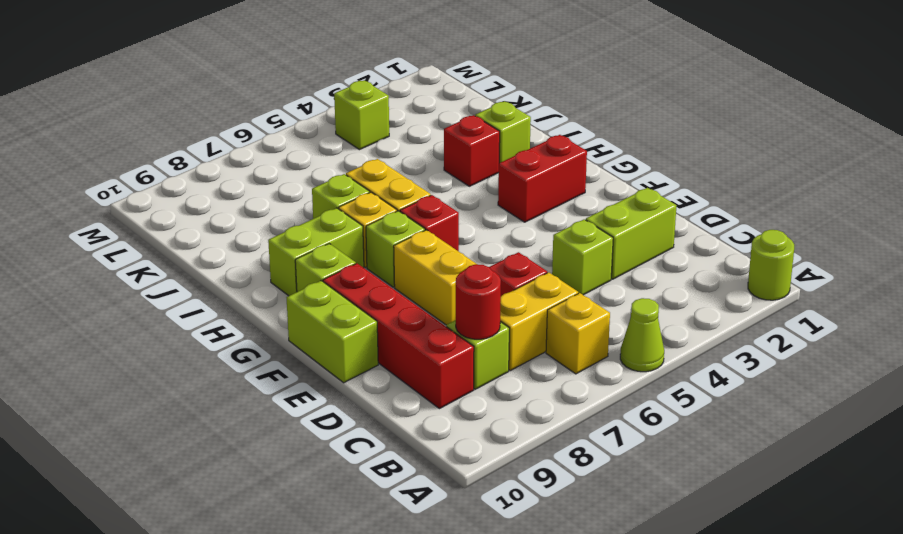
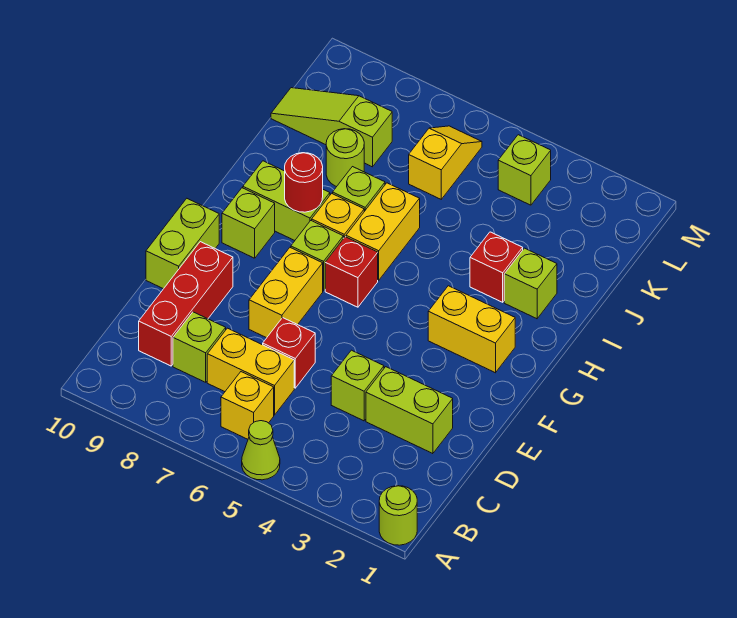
red 1x1 round brick [456,264,501,339] -> red 1x1 round brick moved to [285,153,323,212]
red 1x4 brick [323,263,474,409] -> red 1x3 brick [139,242,233,366]
red 1x2 brick [498,135,587,222] -> yellow 1x2 brick [428,286,515,373]
none -> lime 1x1 round brick [326,129,364,187]
none -> yellow 1x2 slope [409,126,482,199]
none -> lime 1x3 slope [271,88,392,167]

